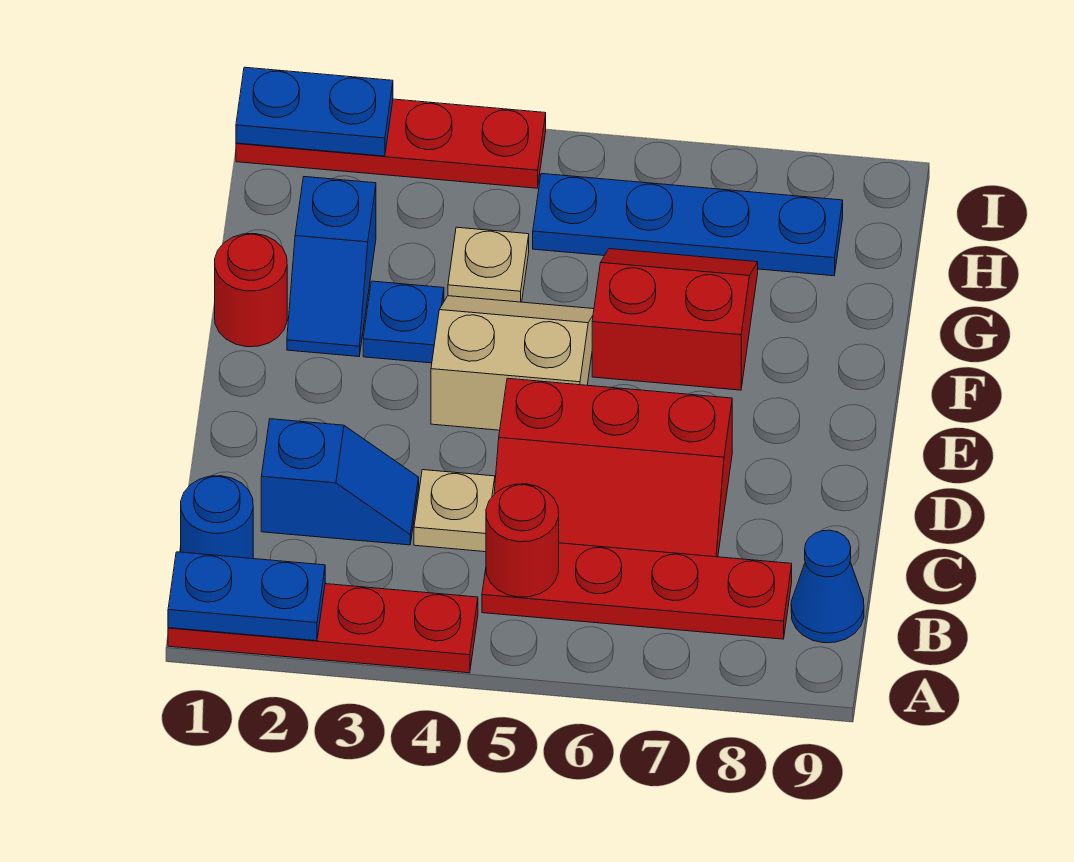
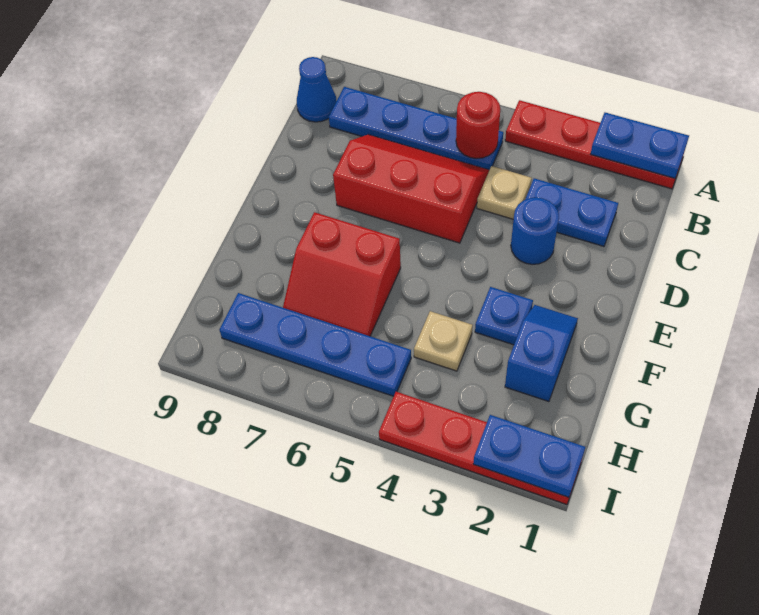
blue 1x1 round brick [181,476,253,559] -> blue 1x1 round brick moved to [511,197,559,264]
red 1x4 plate [482,543,792,639] -> blue 1x4 plate [329,87,503,170]
blue 1x2 slope [261,419,419,545] -> blue 1x2 plate [525,178,618,246]
tan 2x2 slope [431,296,594,430] -> none
red 1x1 round brick [215,234,287,347] -> none

